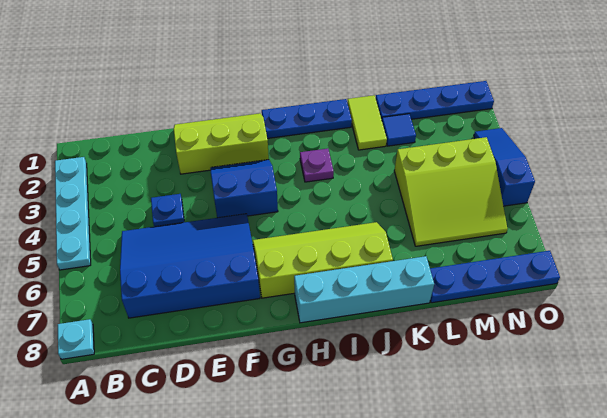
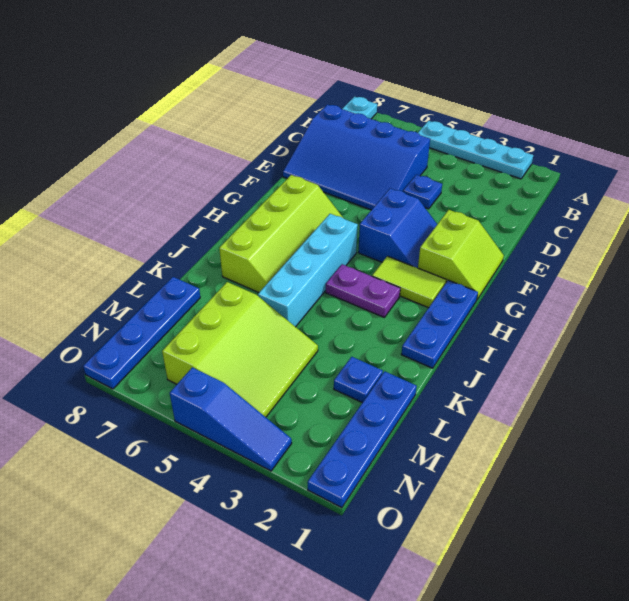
blue 3x4 slope [120,214,260,318] -> blue 3x4 slope turned to [283,104,430,210]
lime 2x3 slope [174,113,269,174] -> lime 2x2 slope [418,210,504,299]
cyan 1x4 brick [294,256,434,323] -> cyan 1x4 brick moved to [258,214,358,327]
purple 1x1 plate [300,149,334,182] -> purple 1x2 plate [326,264,400,317]
lime 1x2 tile [347,95,387,150] -> lime 1x2 tile moved to [372,256,446,308]
blue 1x1 tile [382,114,416,146] -> blue 1x1 plate [334,357,383,403]
lime 3x3 slope [394,137,507,246] -> lime 3x3 slope turned to [162,282,318,417]

